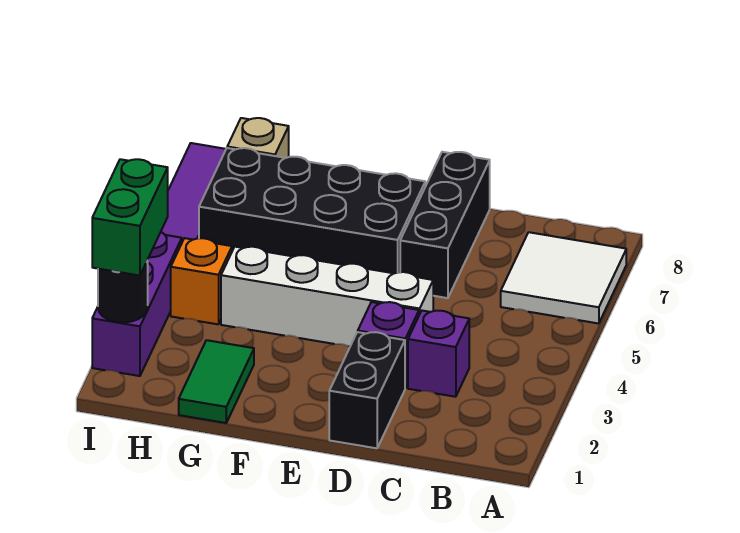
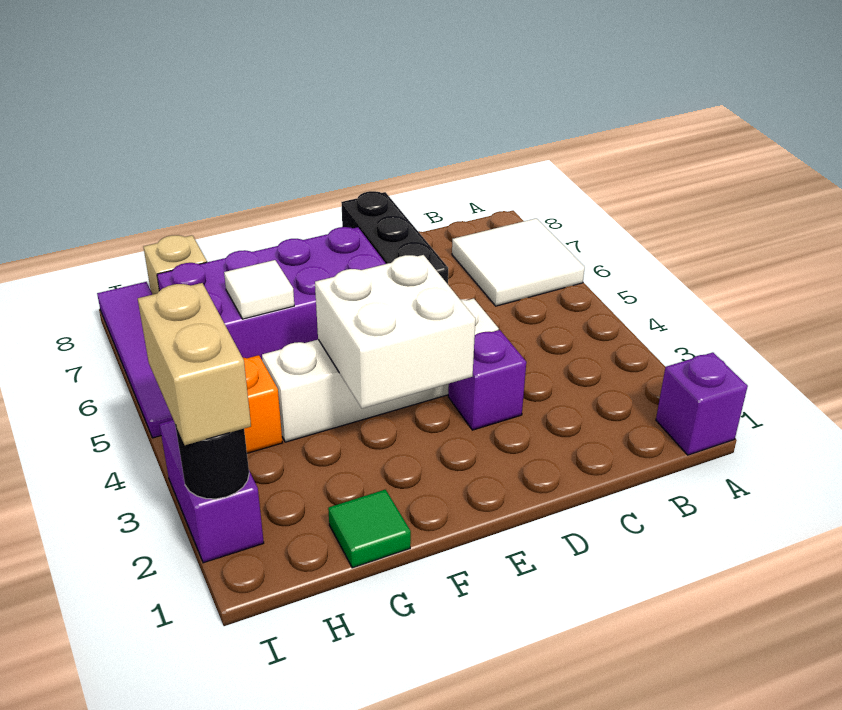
purple 1x1 brick [408,311,469,397] -> purple 1x1 brick moved to [656,352,748,455]
black 1x2 brick [329,332,405,448] -> none
none -> white 2x2 brick [315,255,475,408]
black 2x4 brick [199,148,425,273] -> purple 2x4 brick [157,227,386,359]
green 1x2 tile [179,340,254,423] -> green 1x1 tile [328,490,411,568]
none -> white 1x1 tile [224,260,294,319]
purple 1x3 brick [92,232,182,376] -> purple 1x2 brick [159,420,264,563]
green 1x2 brick [92,159,168,276] -> tan 1x2 brick [138,283,251,445]

